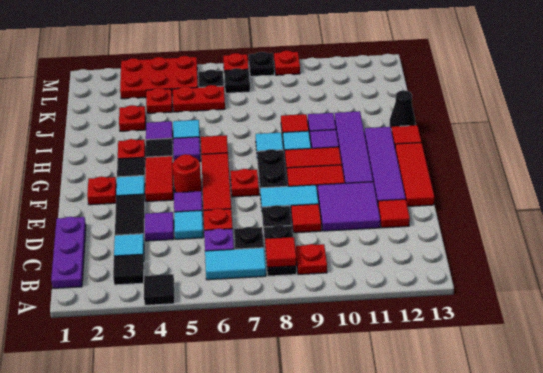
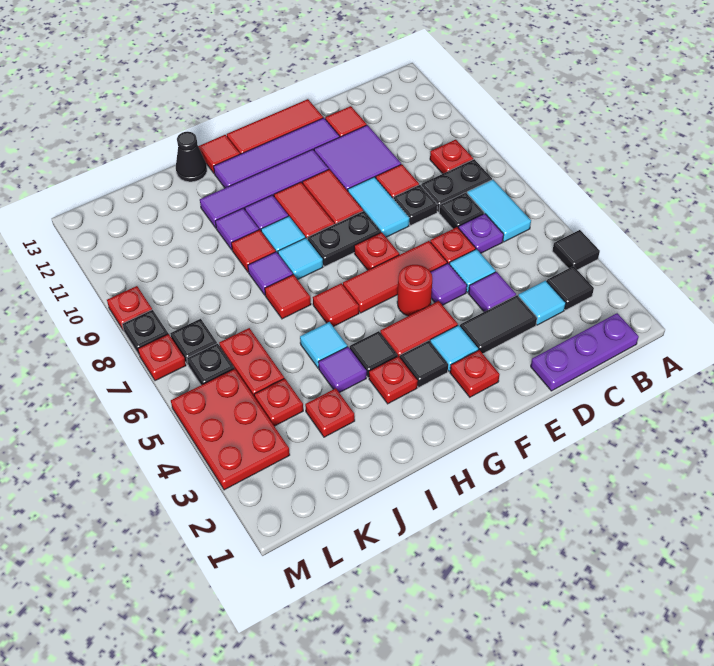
red 1x1 tile [265,237,296,268] -> red 1x1 tile moved to [265,275,311,319]
purple 1x1 tile [173,137,201,162] -> purple 1x1 tile moved to [248,252,293,295]

